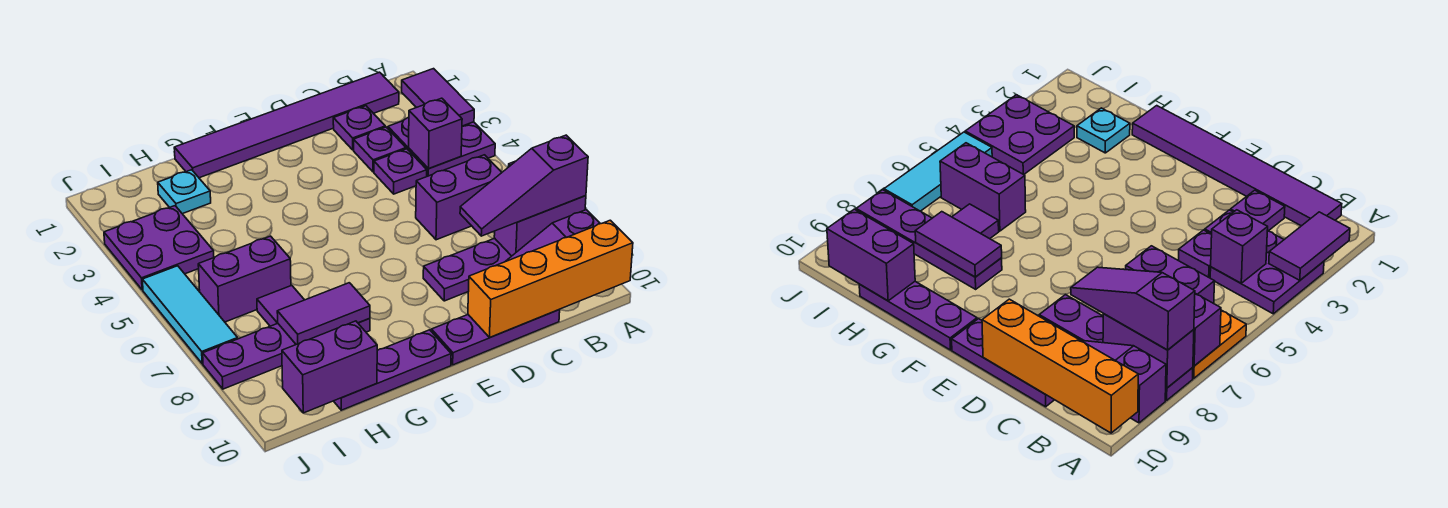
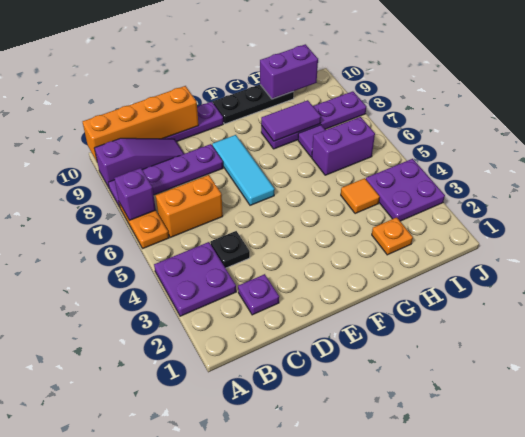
purple 1x2 tile [402,69,474,126] -> none
purple 1x2 brick [494,196,586,256] -> none
purple 1x3 slope [460,135,588,236] -> none
purple 1x6 tile [174,72,399,178] -> none
purple 1x1 brick [409,98,462,169] -> none
purple 1x2 brick [416,155,502,240] -> orange 1x2 brick [156,175,223,237]
purple 1x1 plate [354,127,406,172] -> none
purple 1x1 plate [374,149,427,194] -> black 1x1 plate [210,231,250,268]
purple 1x3 plate [334,330,451,410] -> black 1x3 plate [213,85,294,124]
cyan 1x1 plate [158,170,211,214] -> orange 1x1 plate [372,217,413,255]
none -> orange 1x1 tile [341,178,380,214]
cyan 1x3 tile [142,266,238,364] -> cyan 1x3 tile moved to [212,135,275,205]

